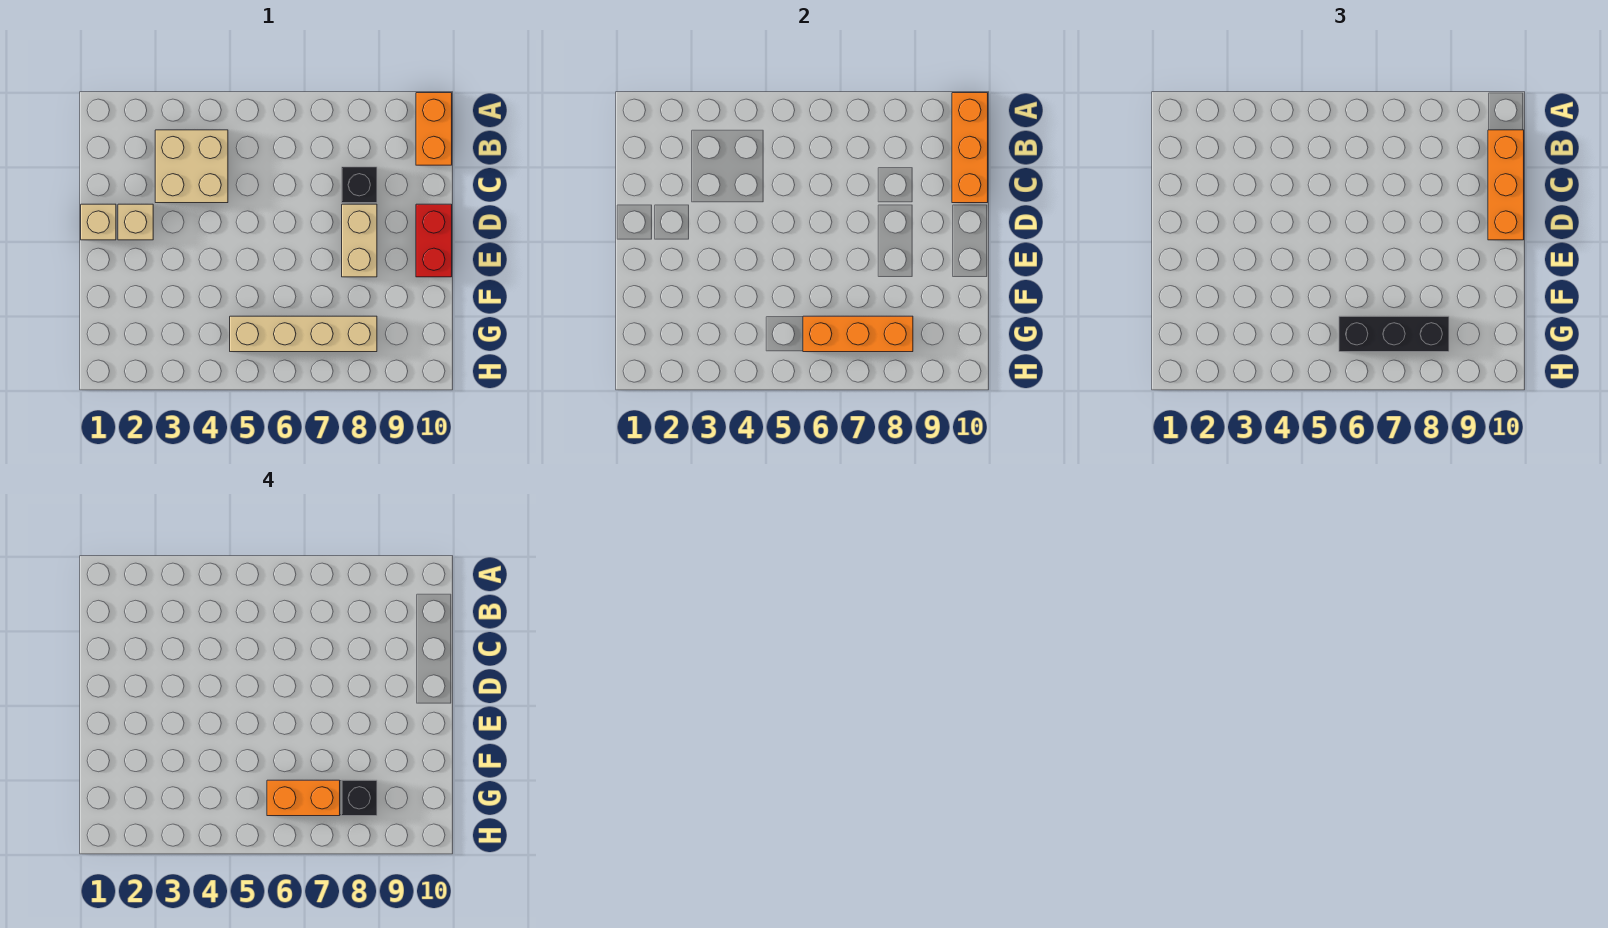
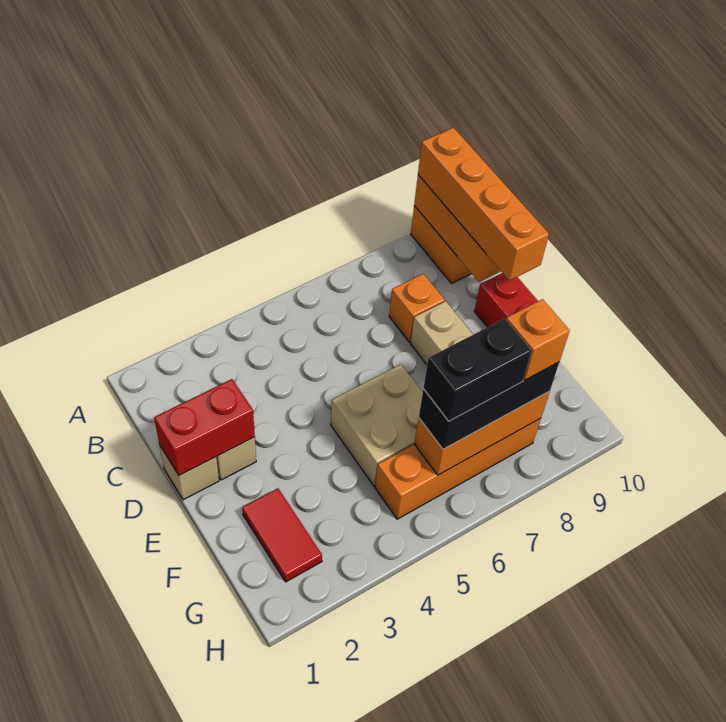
tan 2x2 brick [155,130,228,203] -> tan 2x2 brick moved to [331,364,423,486]
orange 1x3 brick [1488,130,1524,240] -> orange 1x4 brick [418,128,549,281]
black 1x1 brick [342,167,377,203] -> orange 1x1 brick [389,274,445,342]
none -> red 1x2 brick [154,379,255,475]
none -> red 1x2 tile [242,488,322,582]
tan 1x4 brick [230,316,377,352] -> orange 1x4 brick [375,418,541,519]
orange 1x2 brick [267,780,340,816] -> black 1x2 brick [423,319,532,421]
black 1x1 brick [342,780,377,816] -> orange 1x1 brick [506,299,570,380]

